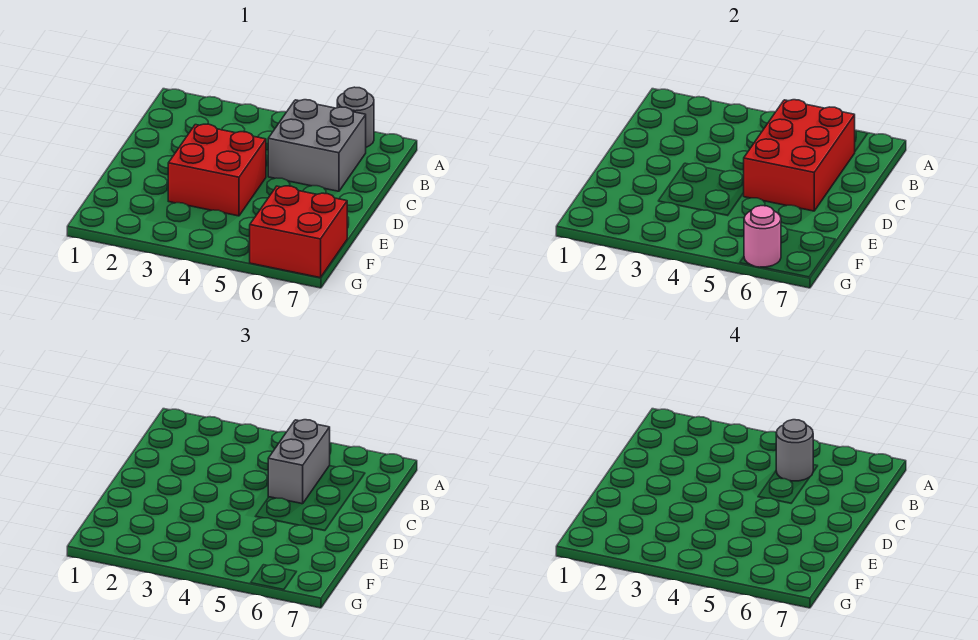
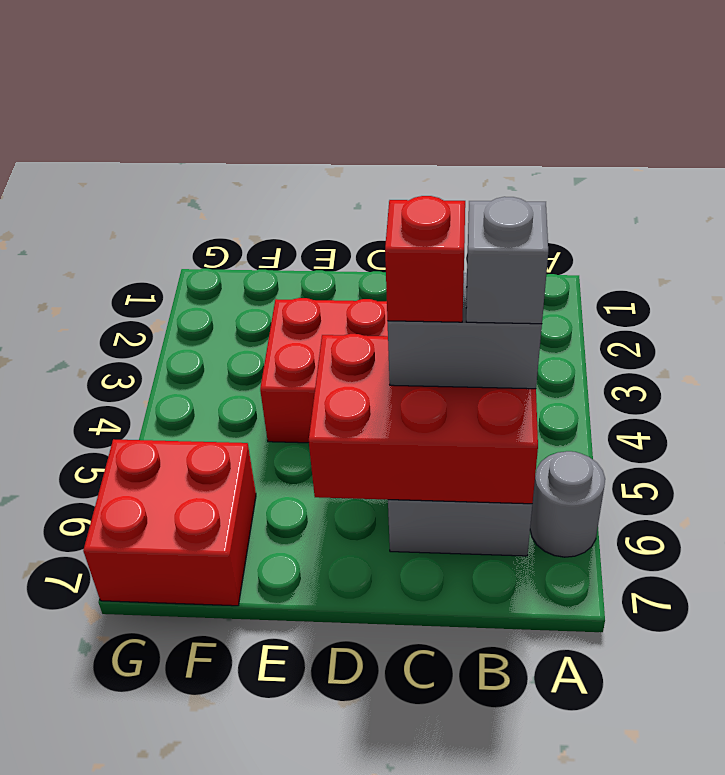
grey 1x1 round brick [776,420,813,481] -> grey 1x1 brick [466,197,548,324]
none -> red 1x1 brick [385,196,465,322]
pink 1x1 round brick [744,206,781,267] -> none

